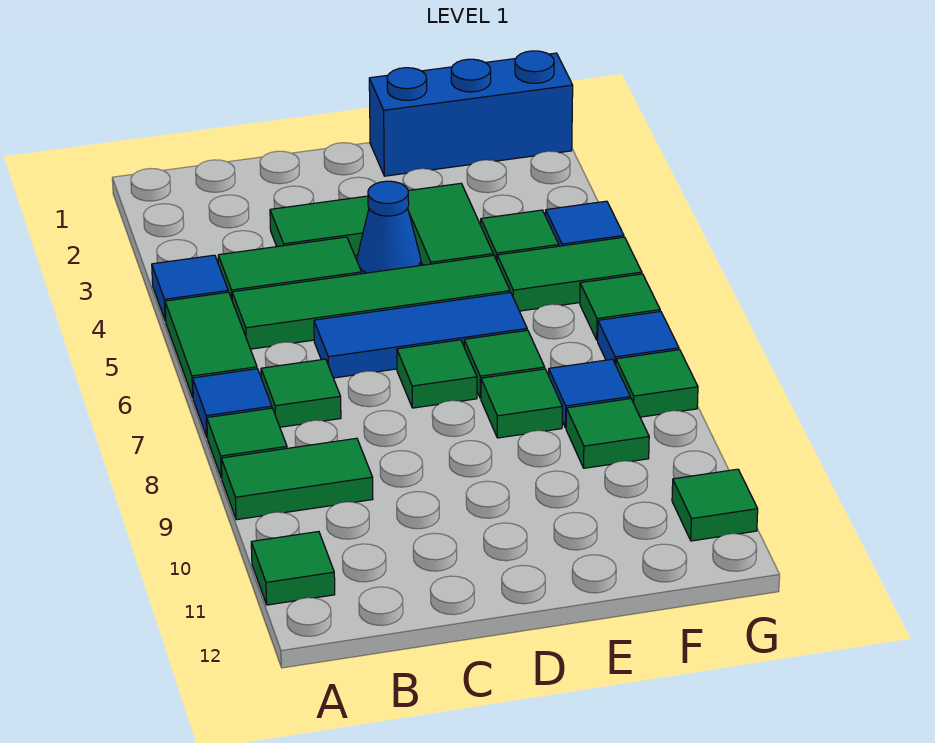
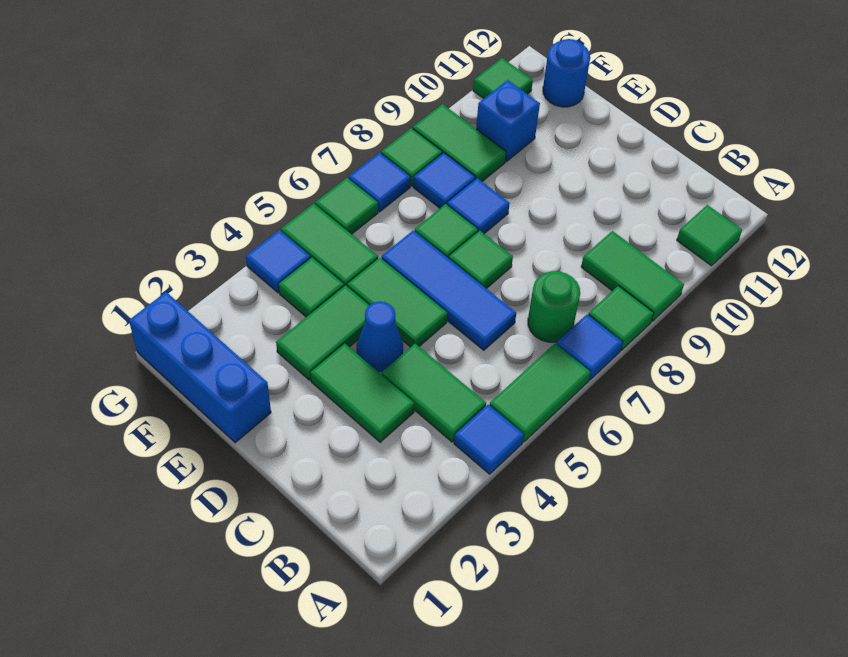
green 1x4 tile [232,255,510,349] -> green 1x2 tile [347,258,447,347]
green 1x1 tile [261,359,341,427] -> green 1x1 round brick [528,271,580,342]
green 1x1 tile [481,369,562,438] -> blue 1x1 tile [447,178,510,234]
green 1x1 tile [566,399,649,468] -> green 1x2 tile [413,104,506,181]
none -> blue 1x1 brick [476,80,540,161]
none -> blue 1x1 round brick [543,39,590,107]

